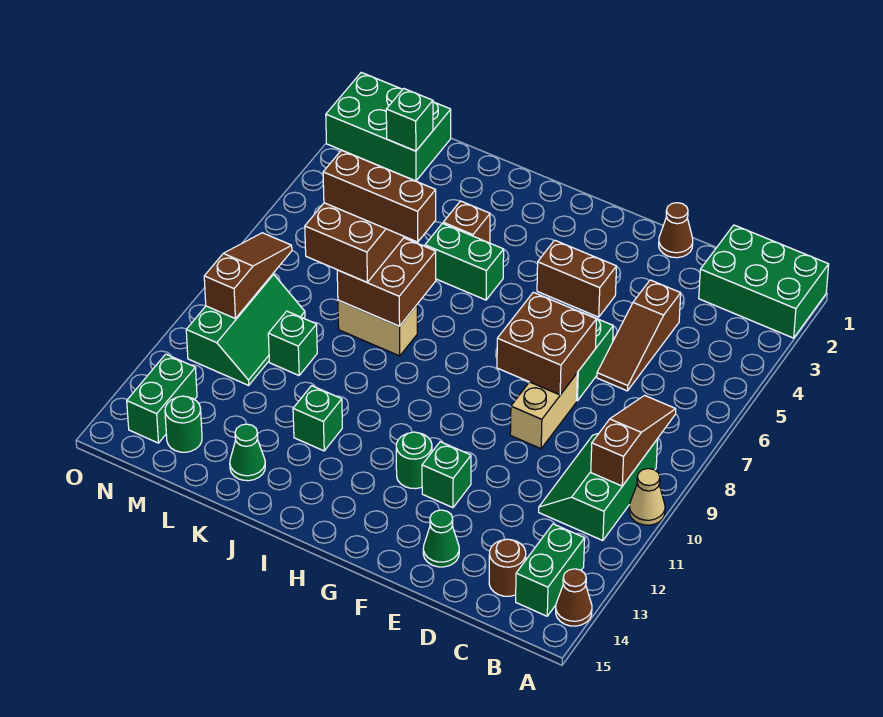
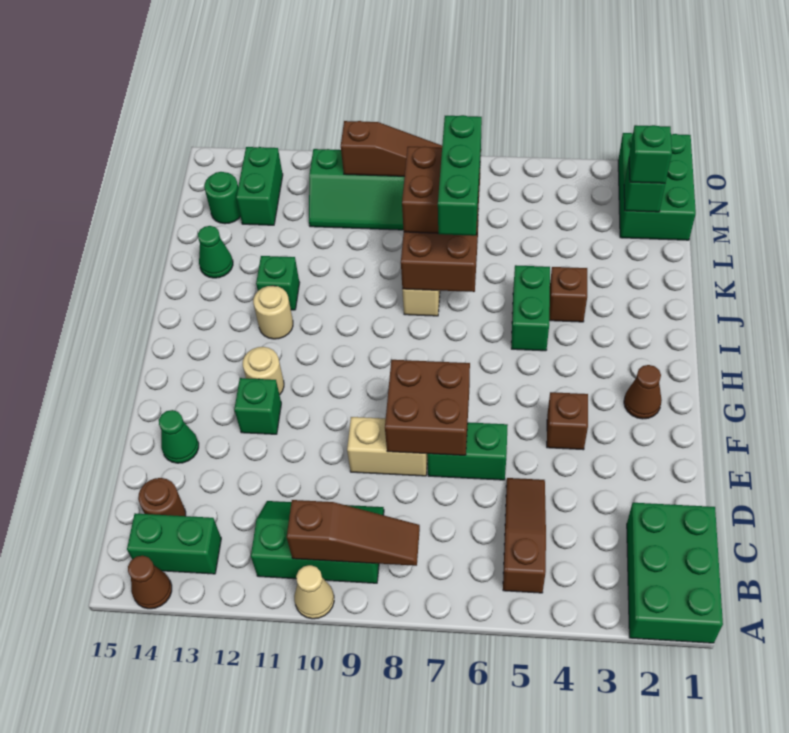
brown 1x3 slope [597,280,681,391] -> brown 1x3 slope turned to [503,478,546,593]
brown 1x1 cone [659,203,693,258] -> brown 1x1 cone moved to [624,365,662,419]
brown 1x2 brick [537,240,617,317] -> brown 1x1 brick [547,392,588,450]
green 1x1 round brick [396,432,432,489] -> tan 1x1 round brick [243,347,284,395]
none -> tan 1x1 round brick [253,286,293,339]
brown 1x3 brick [323,150,436,242] -> green 1x3 brick [438,115,482,236]
green 1x1 brick [268,311,317,375] -> green 1x1 brick moved to [629,125,672,183]
green 1x2 brick [127,354,197,443] -> green 1x2 brick turned to [236,147,283,225]

